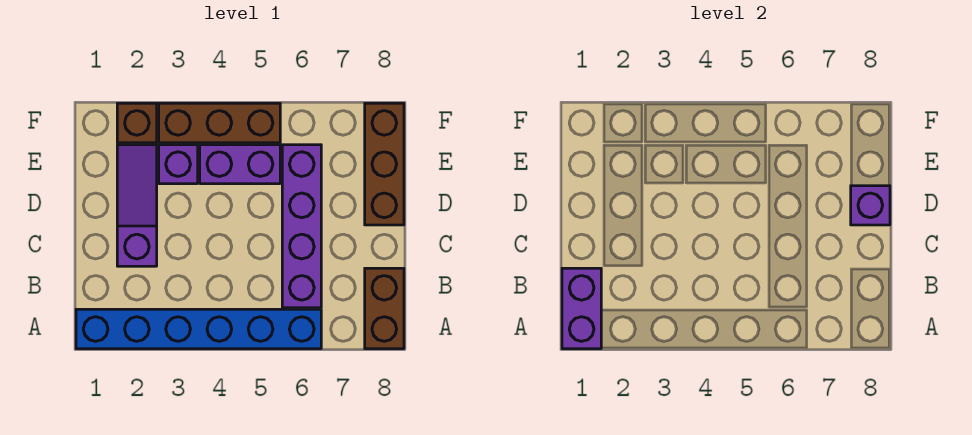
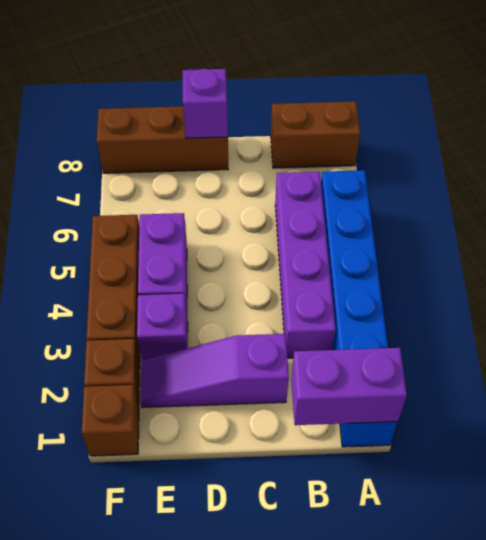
purple 1x4 brick [282,145,321,308] -> purple 1x4 brick turned to [275,172,336,358]
none -> brown 1x1 brick [82,385,139,456]

